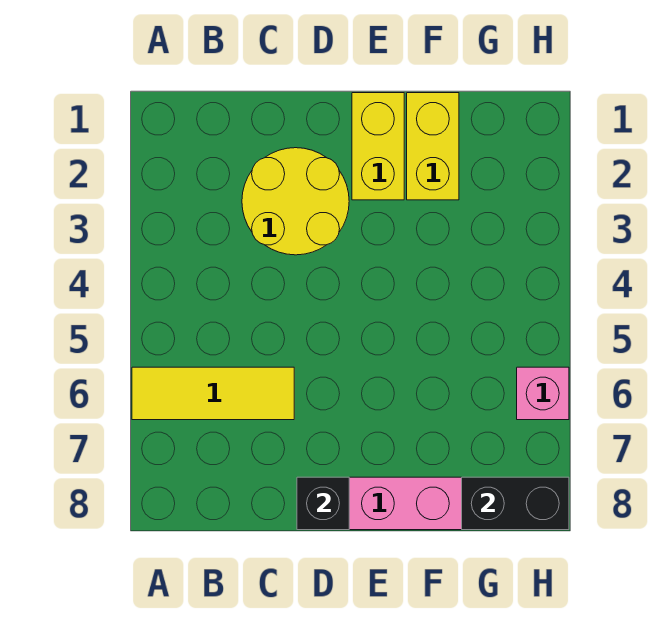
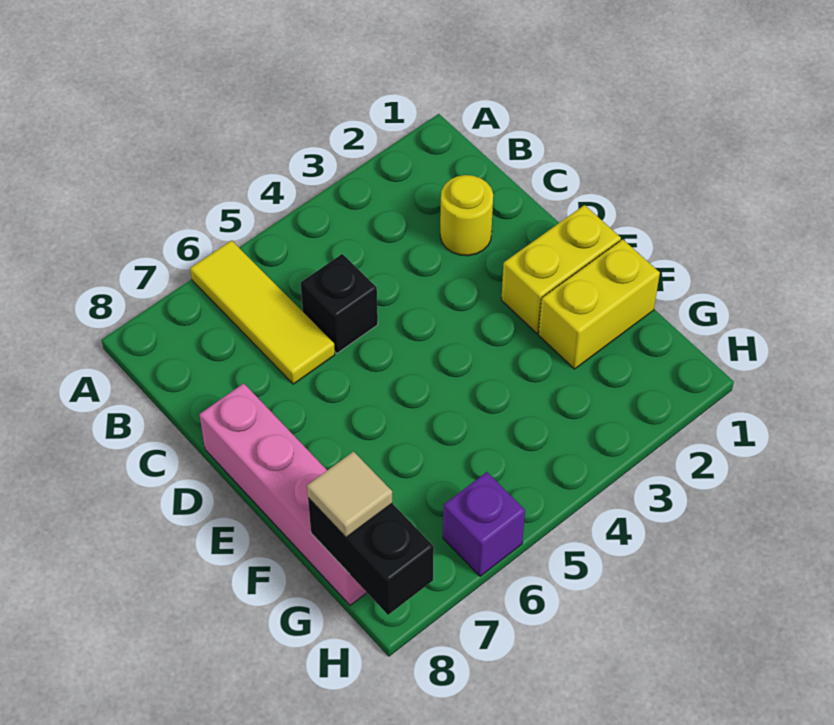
yellow 2x2 round brick [242,148,349,255] -> yellow 1x1 round brick [440,175,493,256]
black 1x1 brick [297,477,349,530] -> black 1x1 brick moved to [301,254,378,353]
none -> tan 1x1 tile [307,452,392,537]
pink 1x1 brick [517,367,569,420] -> purple 1x1 brick [443,472,525,576]

